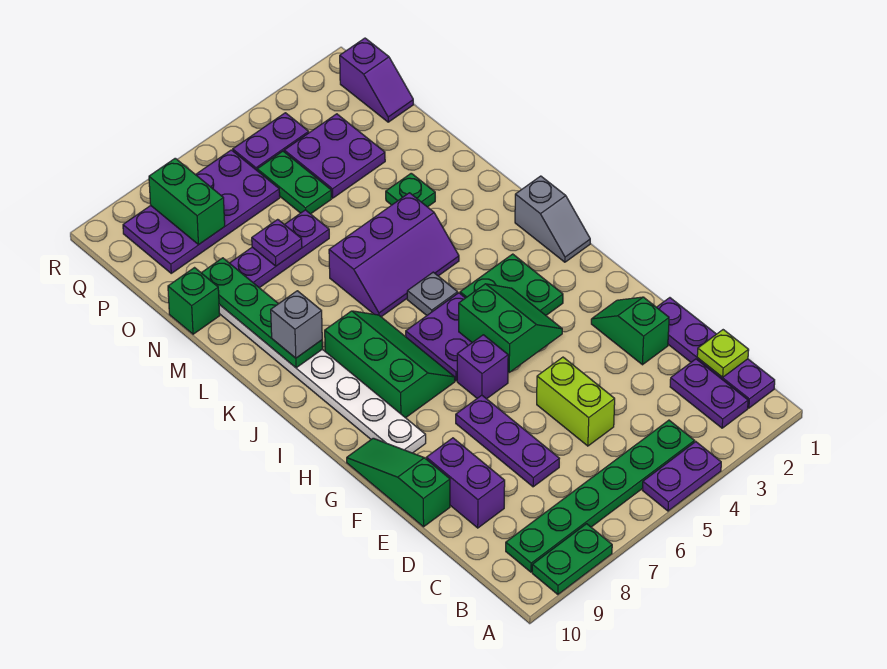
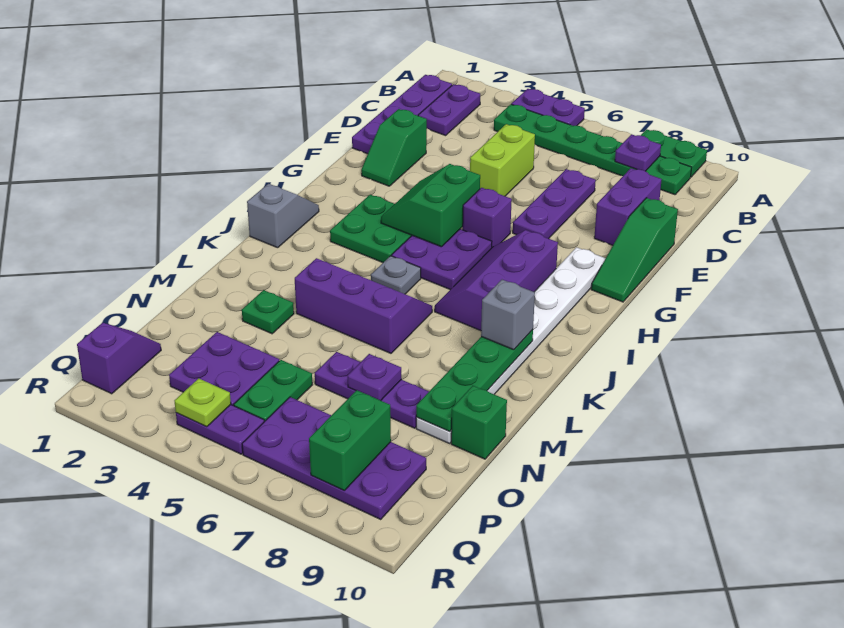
none -> purple 1x1 plate [615,134,661,171]
lime 1x1 plate [697,330,749,377] -> lime 1x1 plate moved to [175,378,231,427]
green 2x3 slope [325,311,455,418] -> purple 2x3 slope [435,230,558,331]

